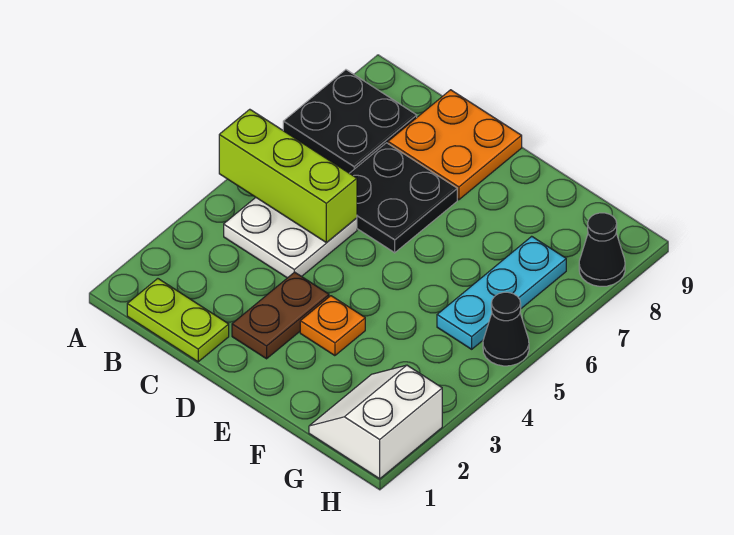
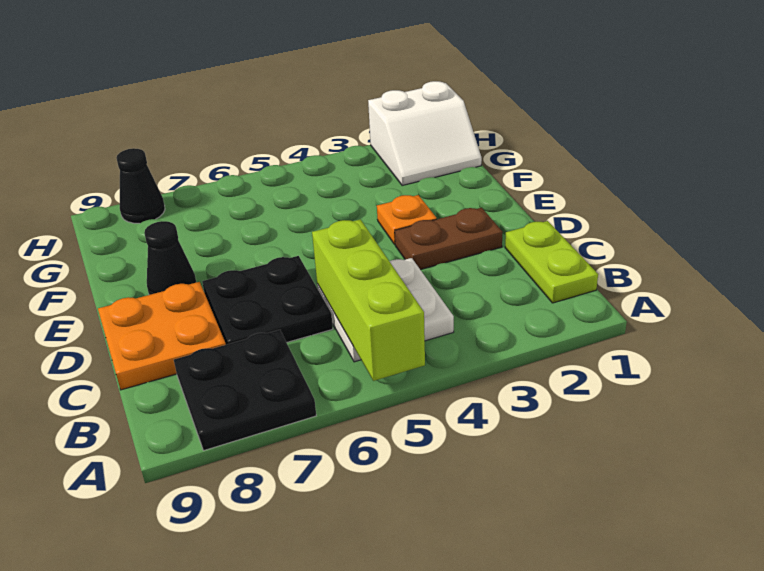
cyan 1x3 plate [437,236,566,349] -> none
black 1x1 cone [483,292,529,366] -> black 1x1 cone moved to [144,221,196,295]

